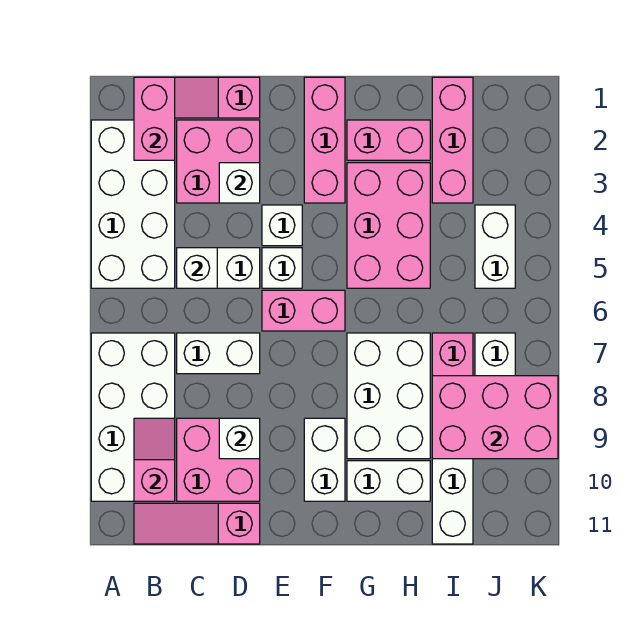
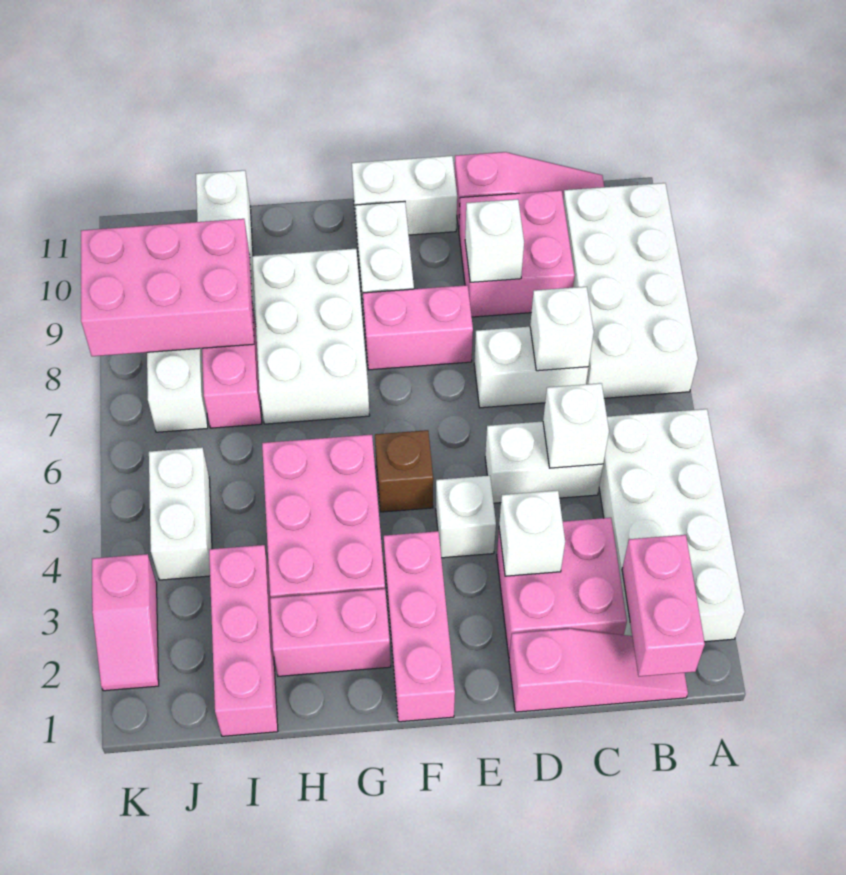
pink 1x2 slope [134,418,175,501] -> pink 1x2 slope moved to [92,554,159,691]
white 1x1 brick [262,248,302,288] -> white 1x1 brick moved to [530,287,594,371]
pink 1x2 brick [262,290,345,331] -> pink 1x2 brick moved to [363,285,473,370]
none -> brown 1x1 brick [375,430,433,512]
white 1x2 brick [347,461,430,501] -> white 1x2 brick moved to [352,156,457,235]

